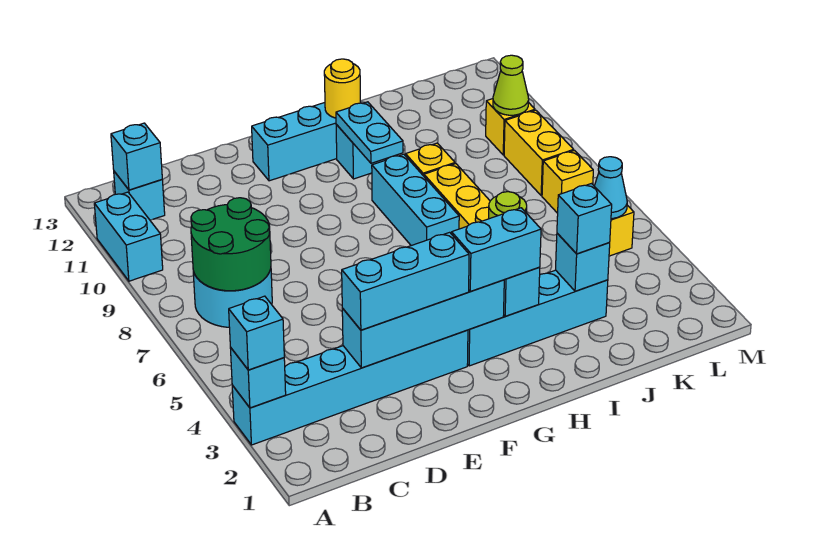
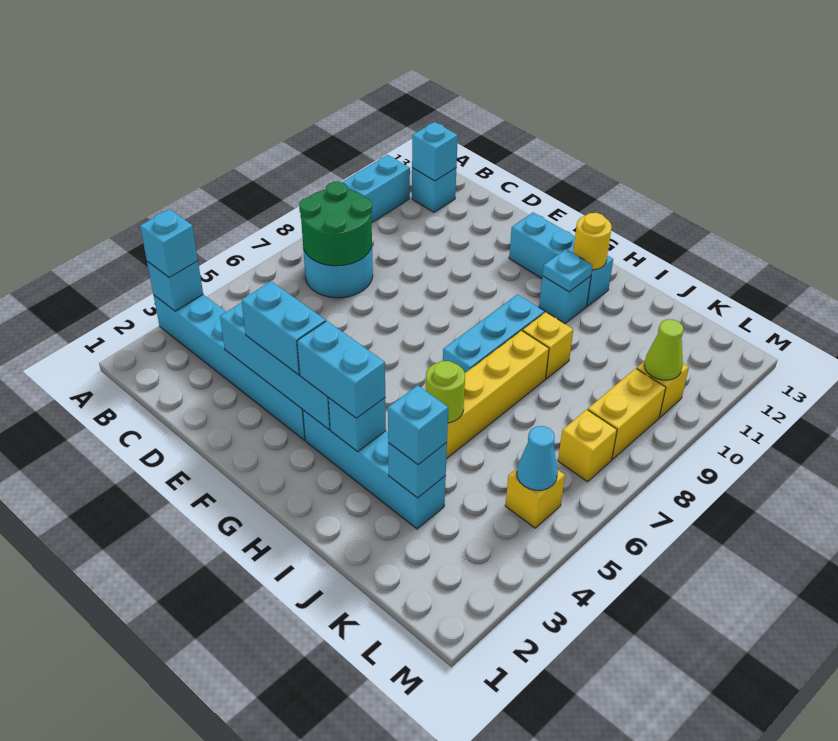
cyan 1x3 brick [342,232,469,330] -> cyan 1x2 brick [241,281,326,375]
cyan 1x2 plate [336,102,403,163] -> cyan 1x1 plate [543,249,593,292]

